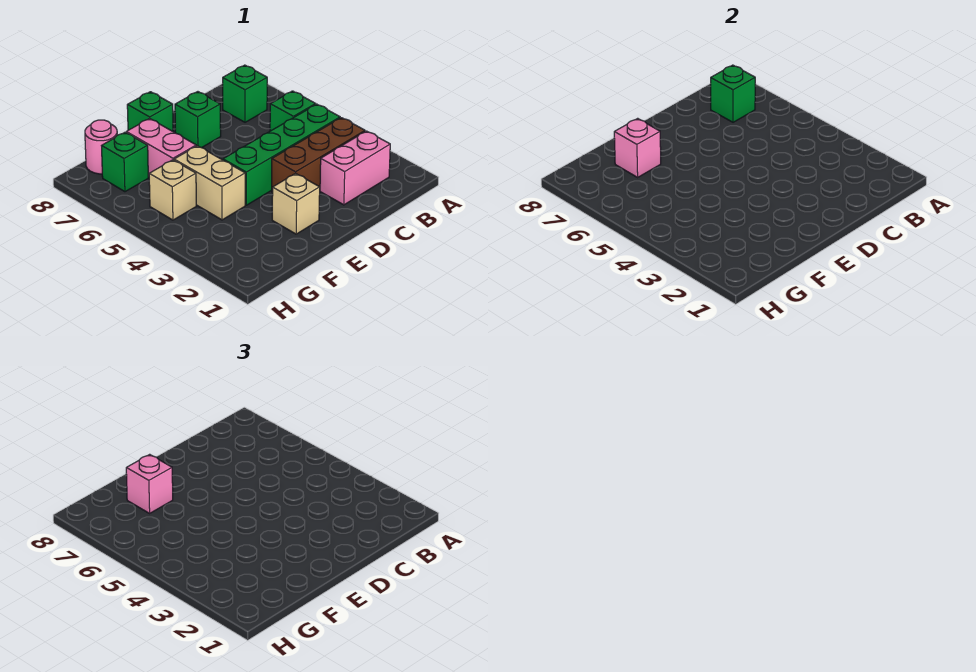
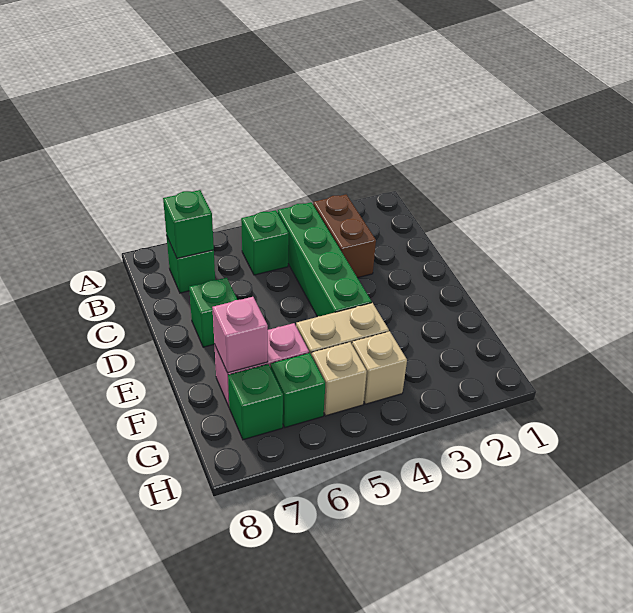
pink 1x2 brick [320,131,390,205] -> none
brown 1x3 brick [272,118,365,192] -> brown 1x2 brick [313,195,376,278]
tan 1x1 brick [272,173,320,234] -> tan 1x1 brick moved to [352,331,407,404]
green 1x1 brick [127,92,173,131] -> green 1x1 brick moved to [270,353,325,428]
pink 1x1 brick [126,454,173,513] -> none
pink 1x1 round brick [85,120,117,174] -> none

